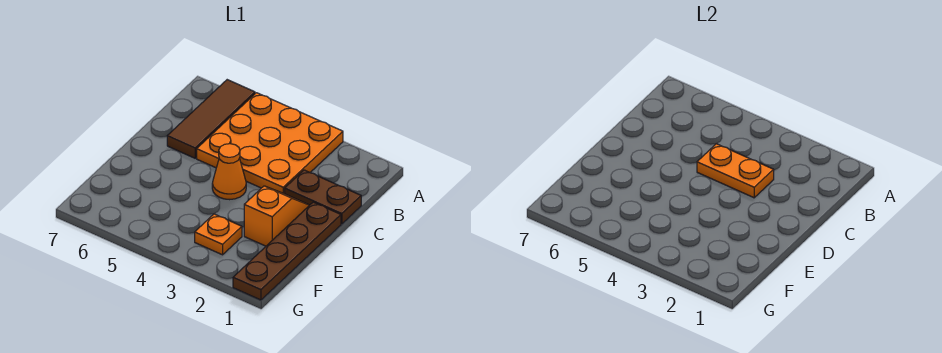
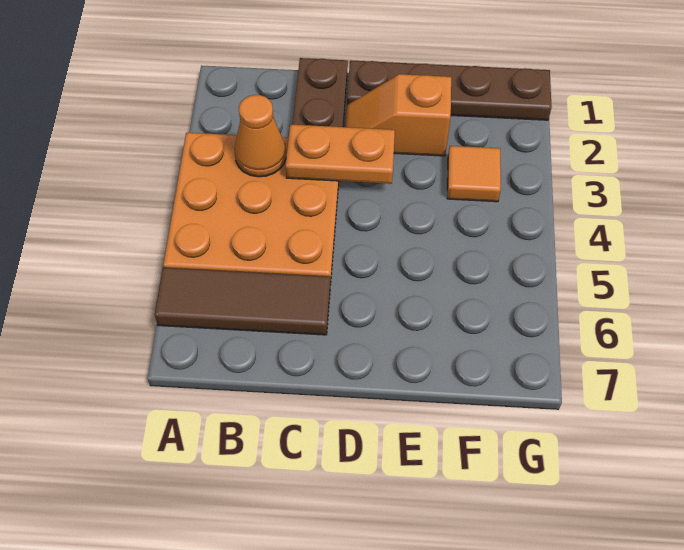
orange 1x2 plate [697,144,774,198] -> orange 1x2 plate turned to [286,124,395,184]
orange 1x1 cone [212,144,246,200] -> orange 1x1 cone moved to [235,95,286,177]
orange 1x1 plate [195,214,242,255] -> orange 1x1 tile [447,146,501,202]

